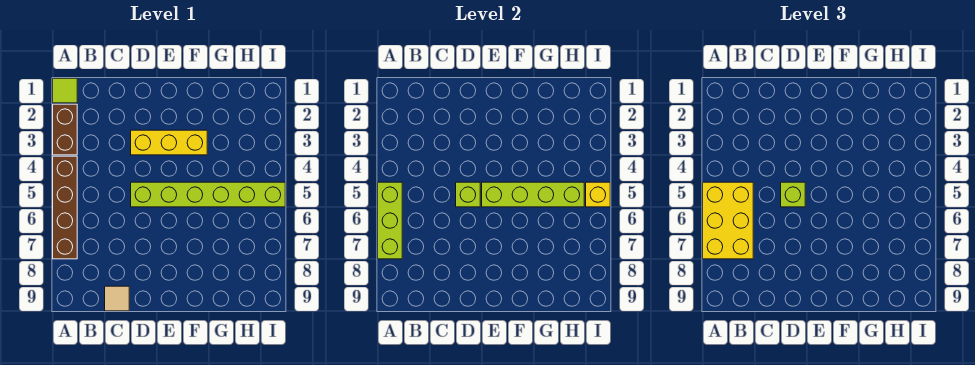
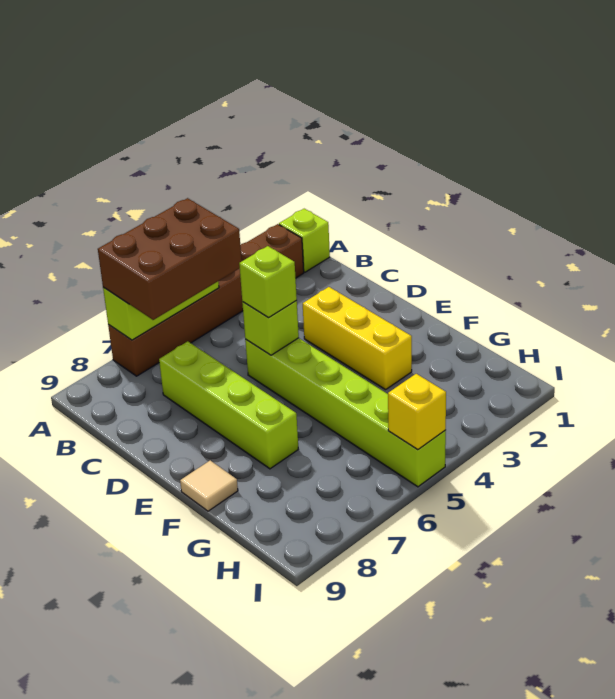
lime 1x1 tile [53,78,77,103] -> lime 1x1 brick [279,209,330,272]
yellow 2x3 brick [703,182,753,259] -> brown 2x3 brick [98,198,242,320]
tan 1x1 tile [105,286,129,311] -> tan 1x1 tile moved to [180,460,238,511]
lime 1x4 brick [482,182,584,207] -> lime 1x4 brick moved to [159,341,298,469]

